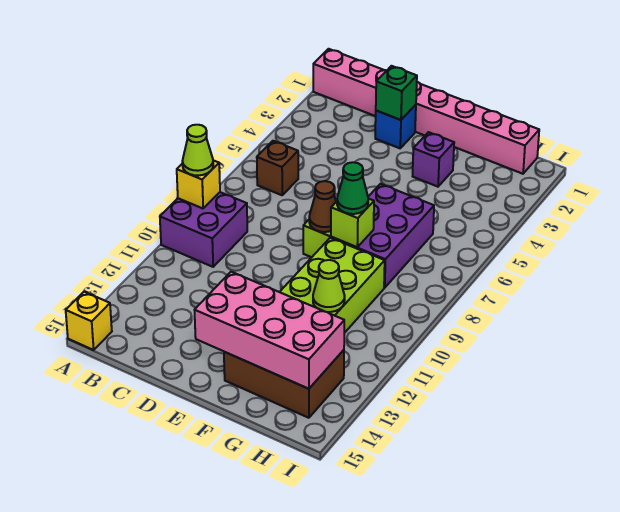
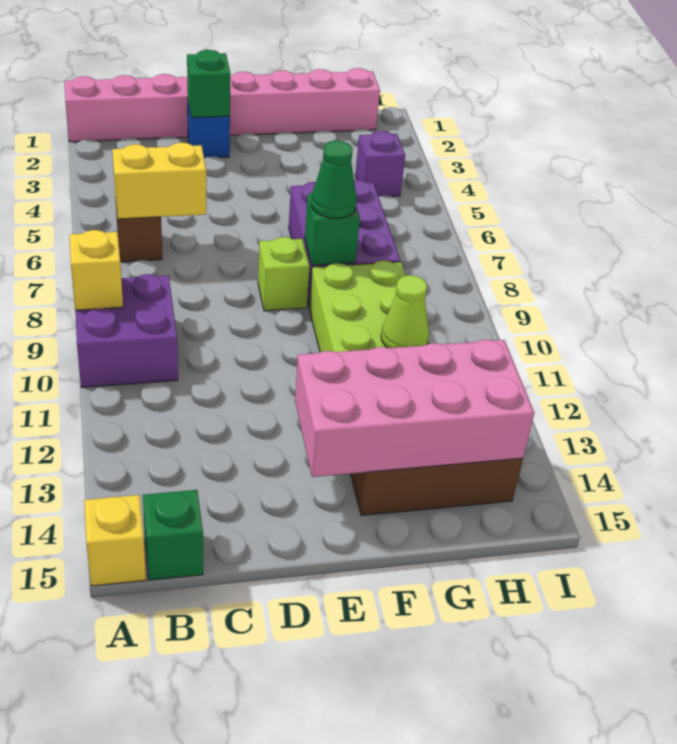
lime 1x1 cone [182,125,213,176] -> none
none -> yellow 1x2 brick [112,143,206,219]
none -> green 1x1 brick [143,490,203,580]
brown 1x1 cone [309,181,336,232] -> none
purple 1x1 brick [413,132,454,187] -> purple 1x1 brick moved to [355,131,405,197]
lime 1x1 brick [331,199,374,247] -> green 1x1 brick [305,193,360,265]

